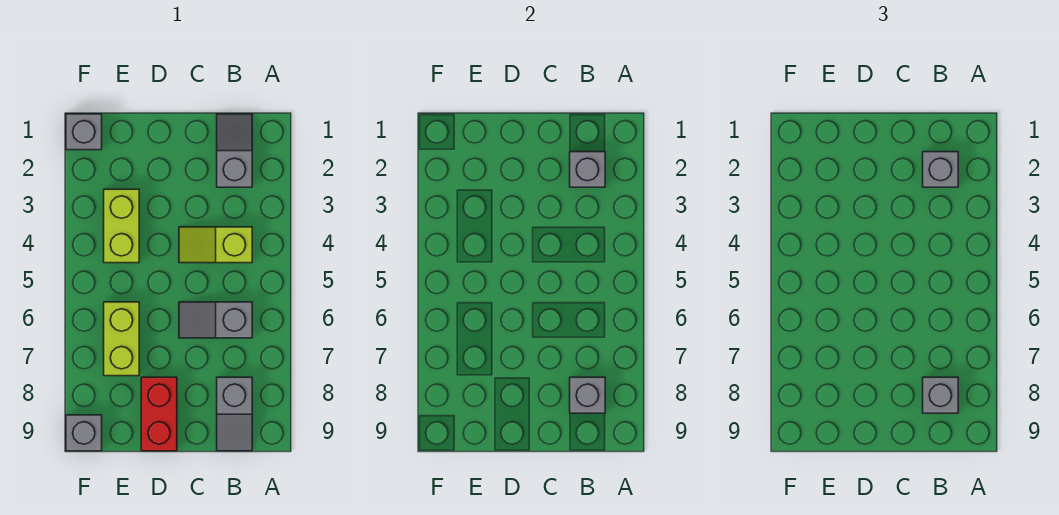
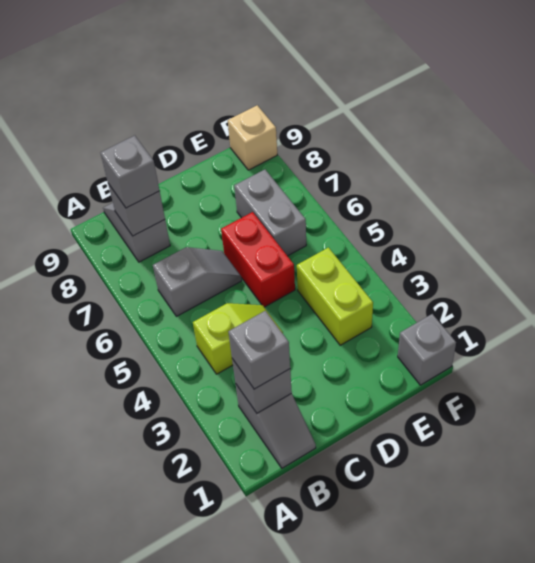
red 1x2 brick [141,377,177,451] -> red 1x2 brick moved to [221,212,295,307]
lime 1x2 brick [104,302,139,376] -> grey 1x2 brick [234,170,306,256]
grey 1x1 brick [66,415,102,451] -> tan 1x1 brick [228,105,277,170]

